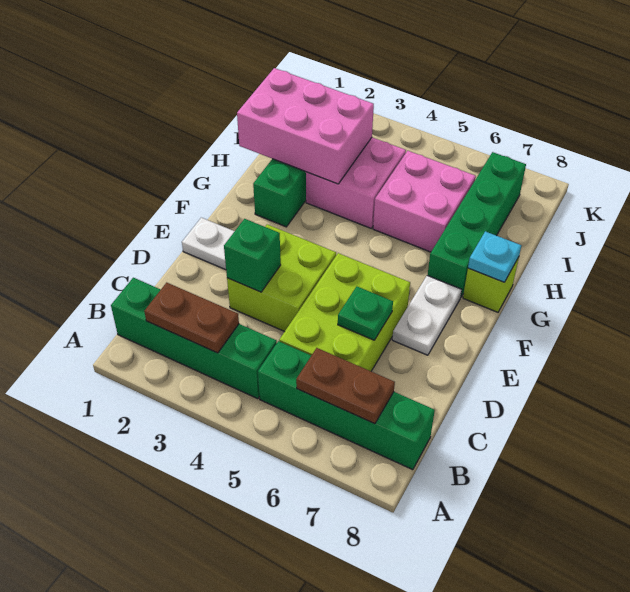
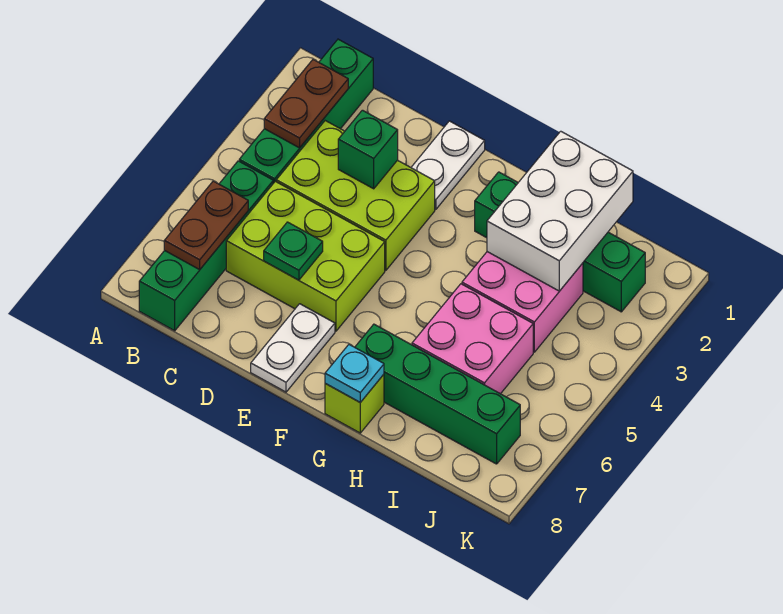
lime 2x2 brick [227,224,336,332] -> lime 2x3 brick [276,121,435,270]
white 1x2 plate [392,275,462,355] -> white 1x2 plate turned to [251,304,335,392]
pink 2x3 brick [237,68,374,184] -> white 2x3 brick [487,131,633,291]

